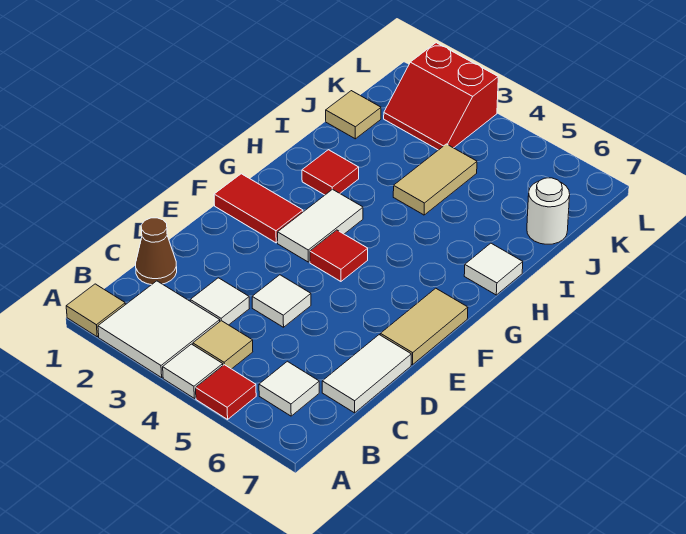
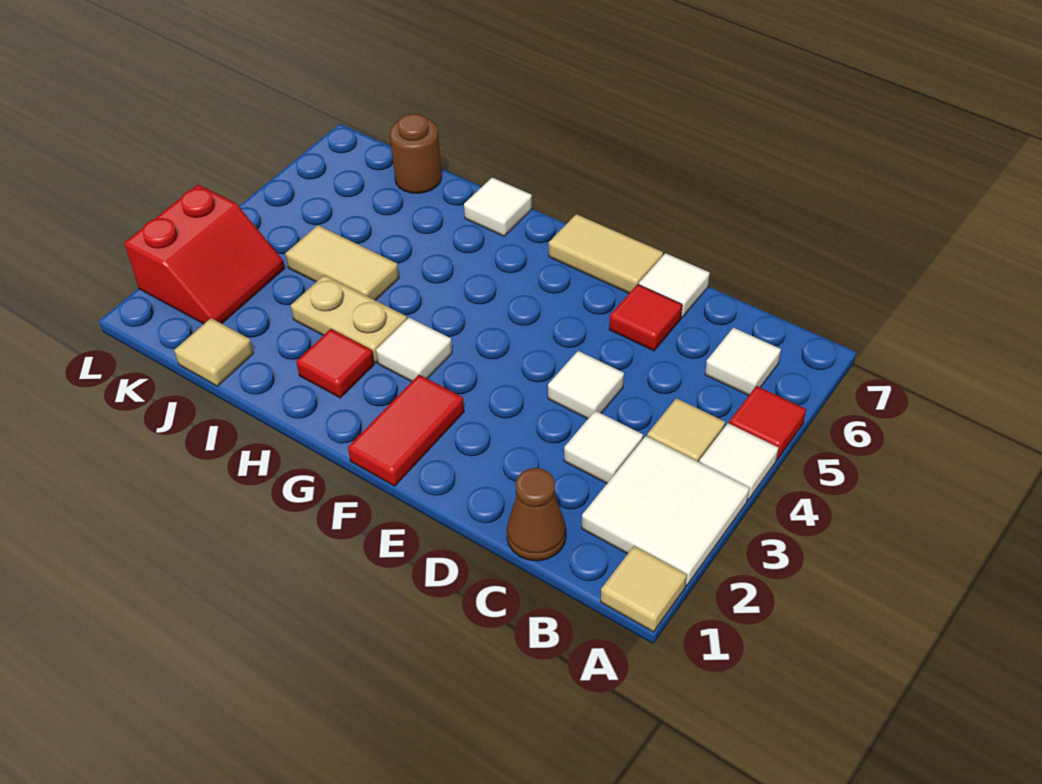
white 1x2 tile [322,335,411,413] -> white 1x1 tile [639,253,710,317]
white 1x2 tile [278,189,363,262] -> white 1x1 tile [376,318,452,382]
red 1x1 tile [310,230,368,281] -> red 1x1 tile moved to [609,284,682,351]
none -> tan 1x2 plate [291,275,407,363]
white 1x1 round brick [527,178,570,244] -> brown 1x1 round brick [390,113,442,193]

